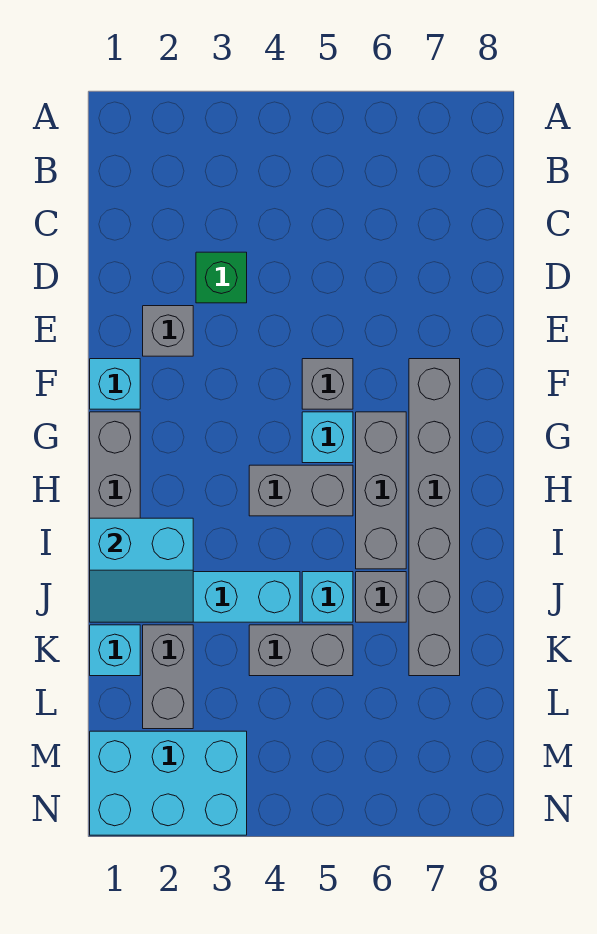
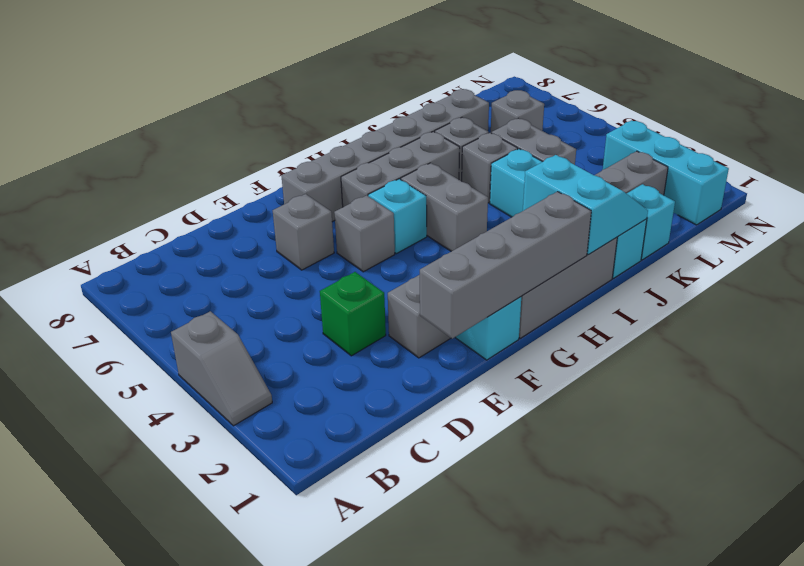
none -> grey 1x2 slope [171,311,272,426]
none -> grey 1x4 brick [420,192,591,339]
none -> grey 1x1 brick [273,194,334,270]
cyan 1x1 brick [302,572,353,622] -> grey 1x1 brick [462,133,518,203]
none -> grey 1x1 brick [491,90,544,132]
cyan 2x3 brick [90,731,247,835] -> cyan 1x3 brick [603,120,729,225]

